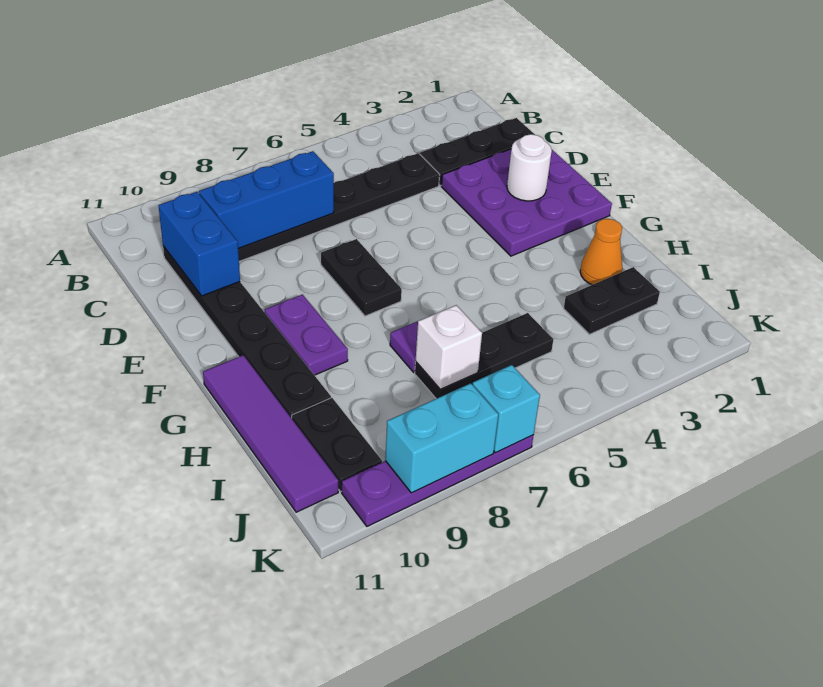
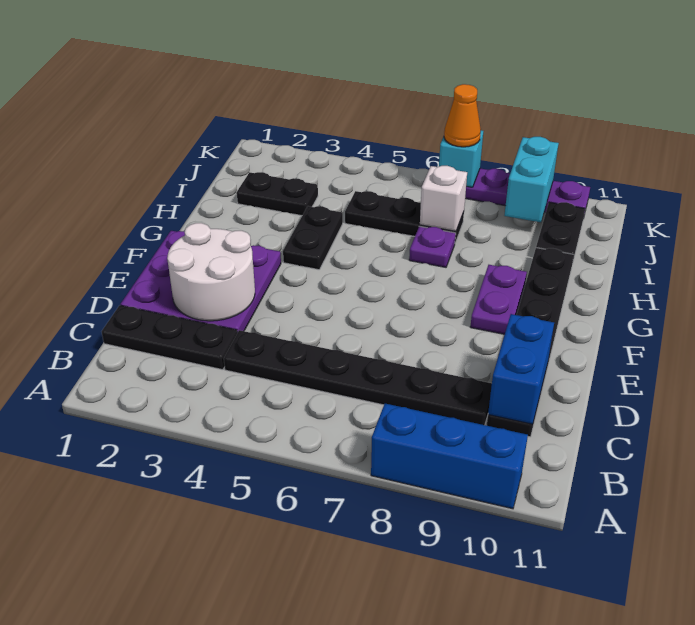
blue 1x3 brick [199,151,334,249] -> blue 1x3 brick moved to [371,404,528,509]
white 1x1 round brick [507,134,552,201] -> white 2x2 round brick [167,223,255,321]
black 1x2 plate [321,239,402,316] -> black 1x2 plate moved to [283,206,343,270]
purple 1x4 tile [203,355,338,512] -> none
orange 1x1 cone [580,219,622,285] -> orange 1x1 cone moved to [444,84,481,147]
cyan 1x2 brick [385,383,498,493] -> cyan 1x2 brick turned to [504,137,559,222]

